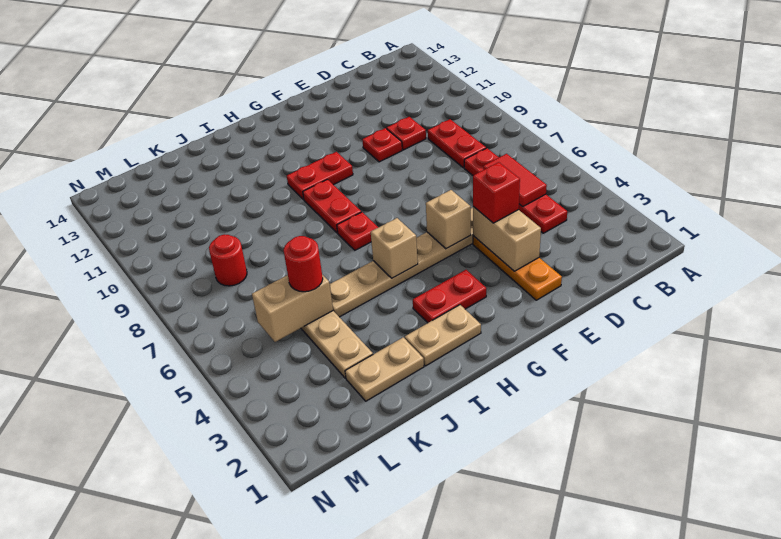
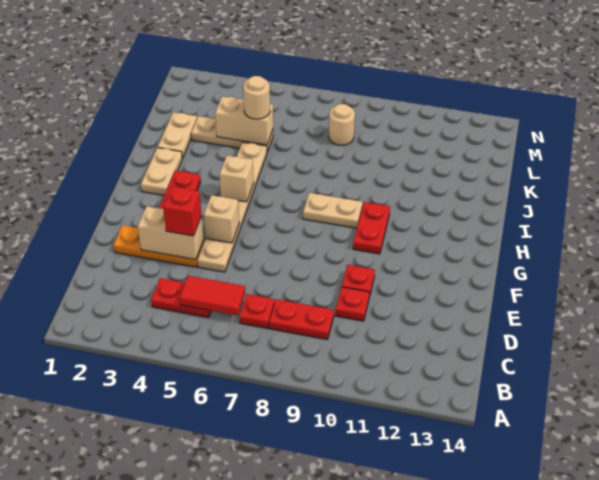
red 1x1 plate [337,212,378,250] -> none
red 1x2 plate [303,179,361,233] -> tan 1x2 plate [303,193,362,228]
tan 1x2 brick [252,275,333,342] -> tan 1x2 brick turned to [215,96,273,145]
red 1x1 round brick [284,236,323,292] -> tan 1x1 round brick [243,76,270,119]
red 1x1 round brick [209,234,247,286] -> tan 1x1 round brick [329,104,355,145]

